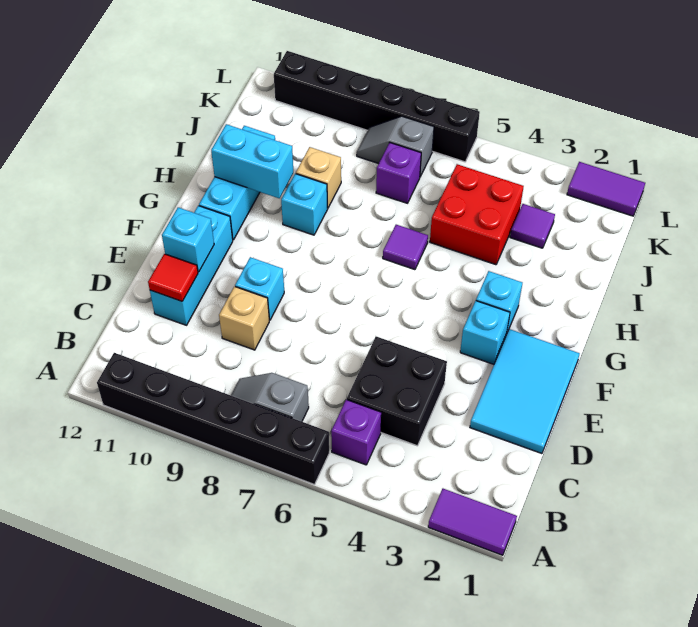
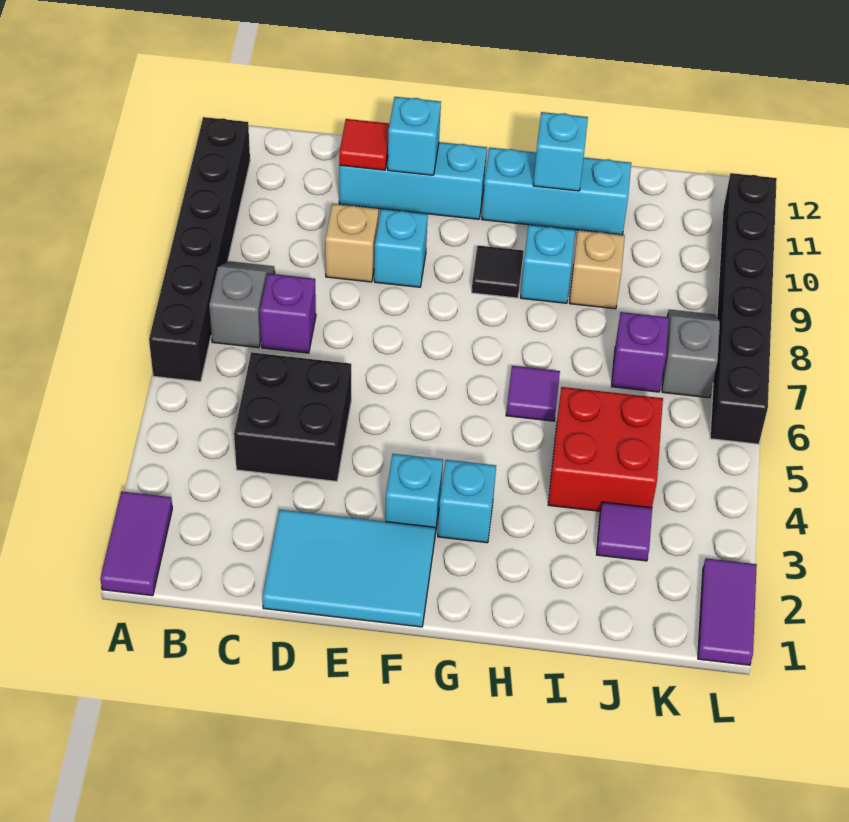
purple 1x1 brick [331,399,381,465] -> purple 1x1 brick moved to [260,273,316,353]
none -> black 1x1 tile [472,246,523,298]
cyan 1x2 brick [211,124,293,198] -> cyan 1x1 brick [533,112,588,191]

